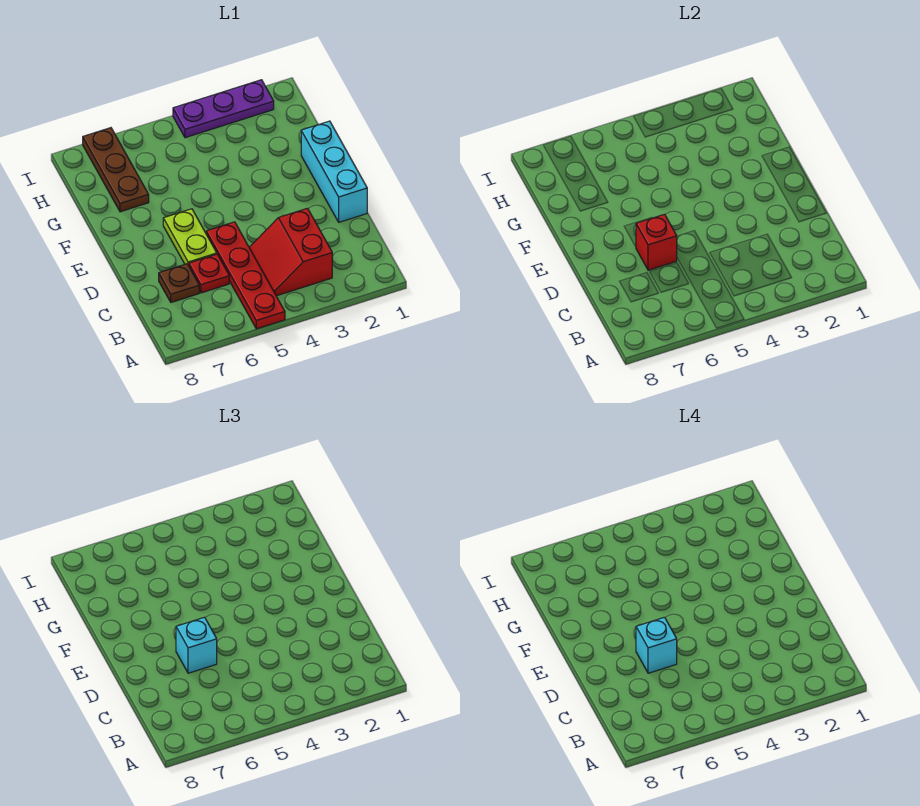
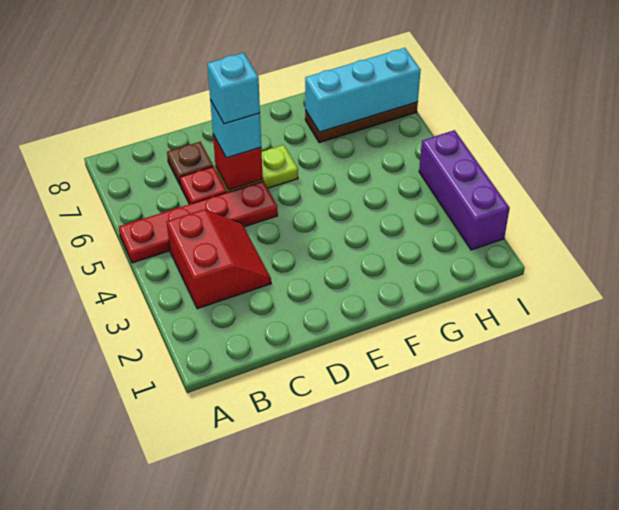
red 2x2 slope [249,208,332,296] -> red 2x2 slope turned to [166,210,271,309]
cyan 1x3 brick [301,121,367,222] -> cyan 1x3 brick moved to [305,48,421,132]
purple 1x3 plate [173,80,274,138] -> purple 1x3 brick [419,130,510,250]

